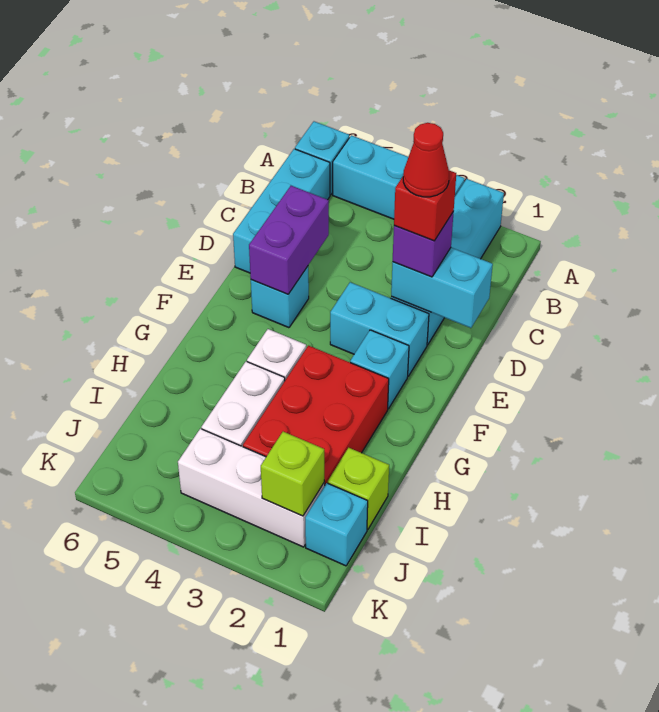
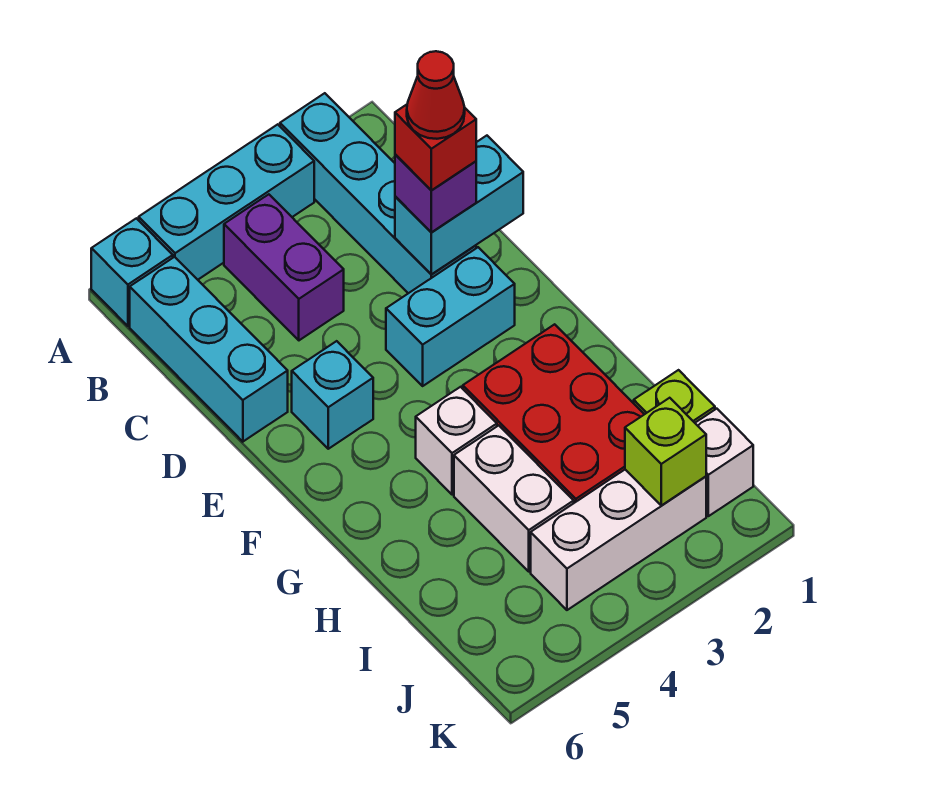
purple 1x2 brick [249,186,329,294] -> purple 1x2 brick moved to [224,194,344,340]
cyan 1x1 brick [350,330,409,409] -> none
cyan 1x1 brick [305,483,368,566] -> white 1x1 brick [695,409,753,516]

